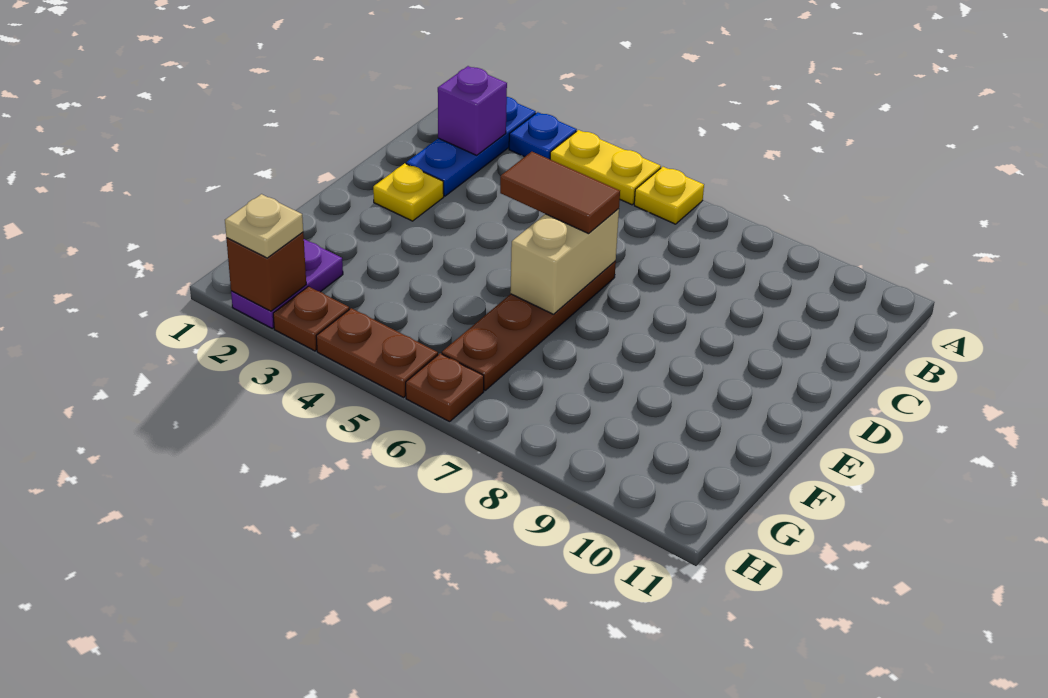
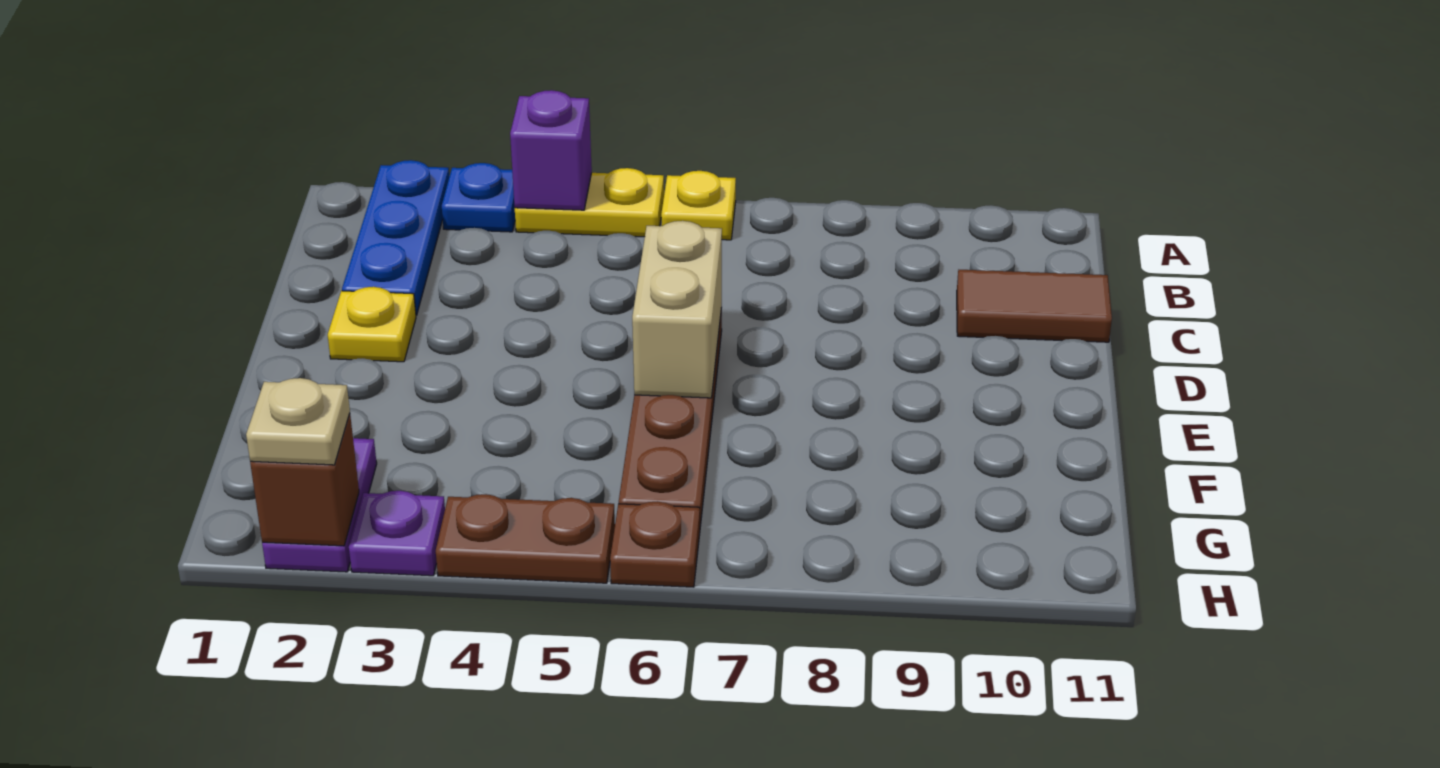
purple 1x1 brick [438,66,507,155] -> purple 1x1 brick moved to [510,90,592,210]
brown 1x2 tile [500,152,620,234] -> brown 1x2 tile moved to [957,270,1112,342]
brown 1x1 plate [273,286,349,351] -> purple 1x1 plate [349,491,445,576]

